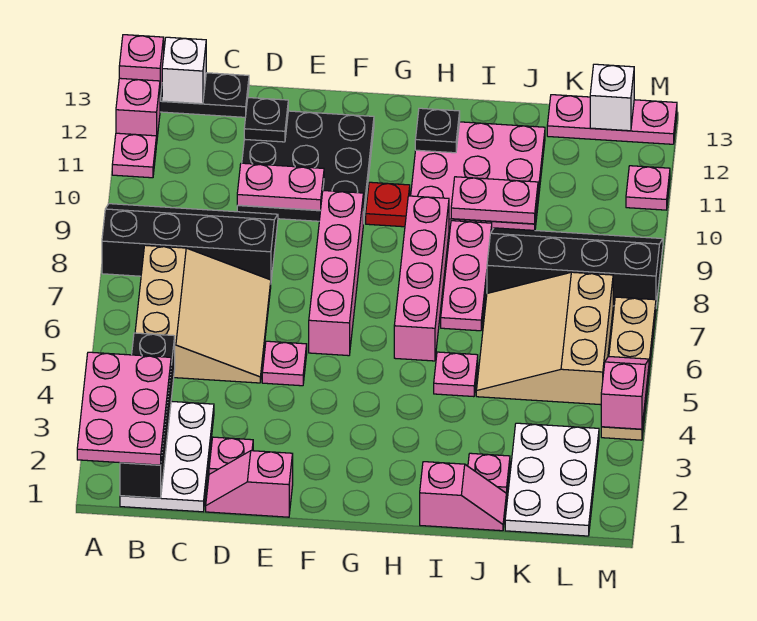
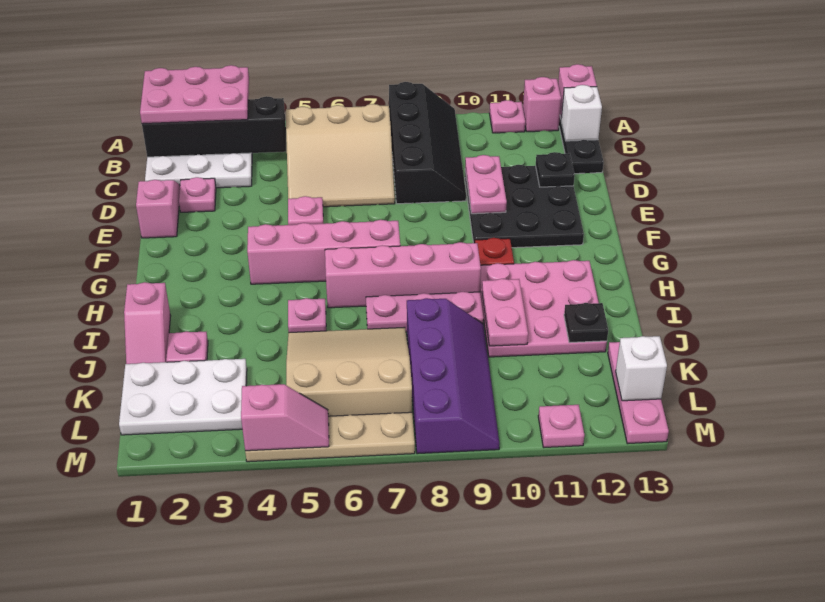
pink 1x4 brick [309,191,363,356] -> pink 1x4 brick moved to [247,220,400,284]
black 1x1 plate [415,108,460,153] -> black 1x1 plate moved to [564,303,608,343]
black 2x4 slope [487,228,663,306] -> purple 2x4 slope [407,298,499,454]

